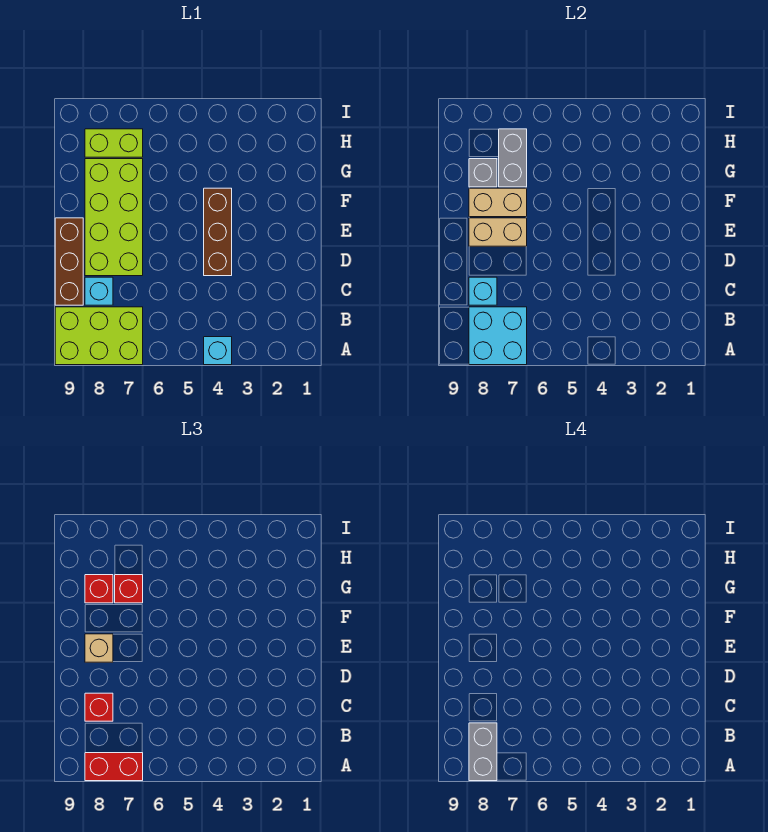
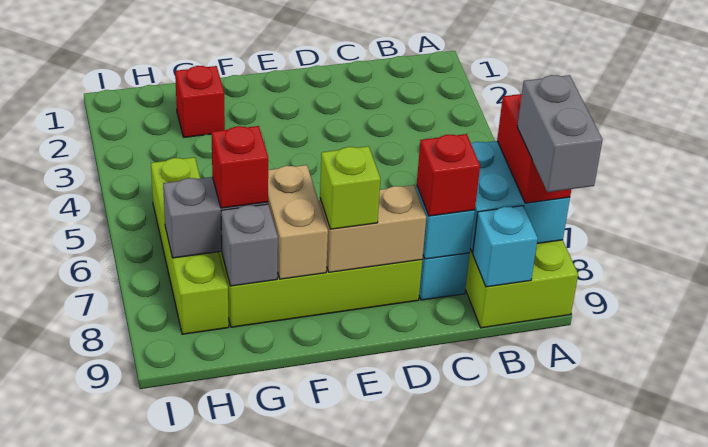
cyan 1x1 brick [204,337,232,365] -> cyan 1x1 brick moved to [473,206,538,287]
grey 1x2 brick [469,723,497,781] -> grey 1x2 brick turned to [517,75,603,192]
brown 1x3 brick [55,218,83,305] -> none
brown 1x3 brick [204,188,232,276] -> none
tan 1x2 brick [469,218,527,246] -> tan 1x2 brick turned to [320,185,426,272]
tan 1x1 brick [85,634,113,662] -> lime 1x1 brick [320,146,380,229]
red 1x1 brick [85,575,113,603] -> red 1x1 brick moved to [175,66,225,137]
lime 1x2 brick [85,129,143,157] -> lime 1x4 brick [151,157,229,334]

